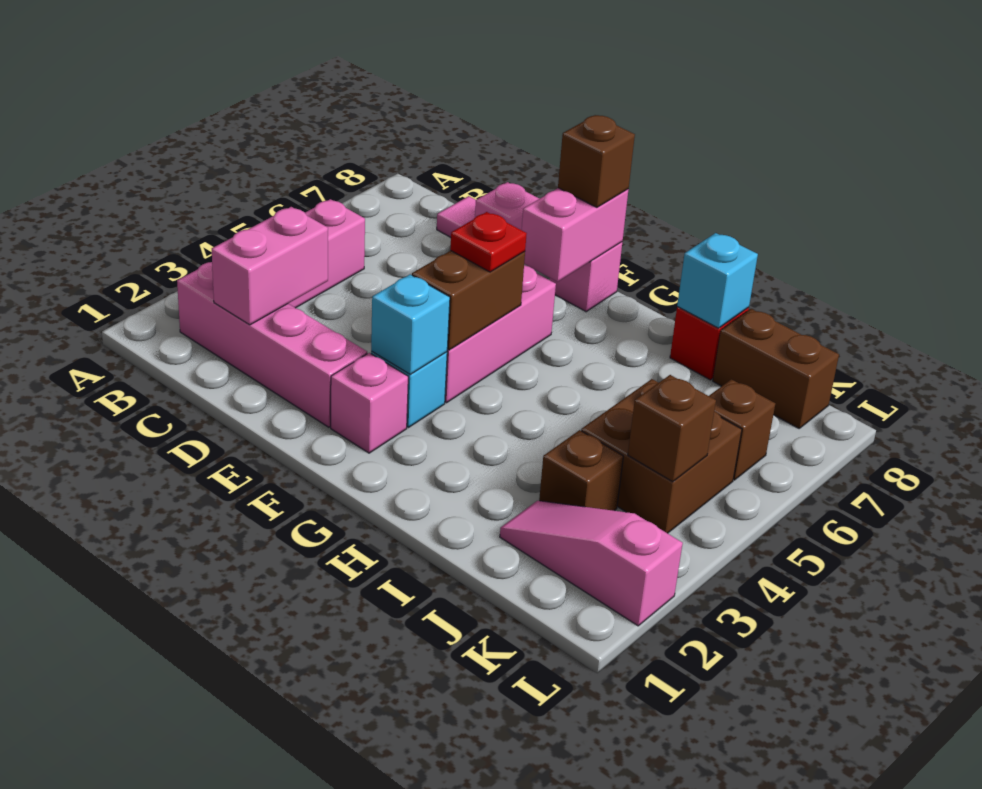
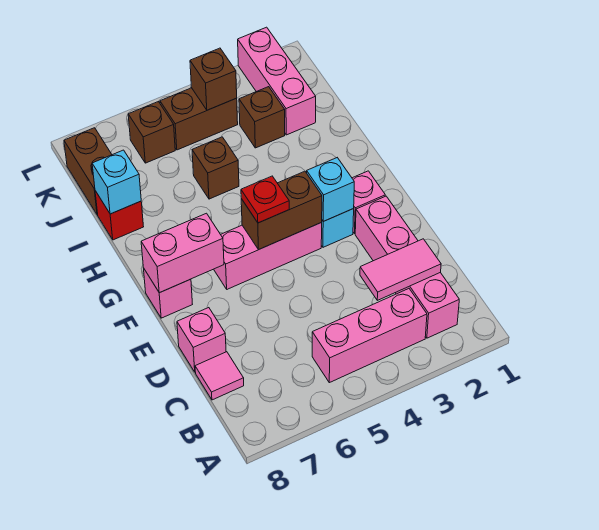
pink 1x2 brick [212,207,328,325] -> pink 1x2 tile [360,239,441,300]
brown 1x1 brick [558,115,635,207] -> brown 1x1 brick moved to [192,137,239,199]
pink 1x3 slope [500,501,683,626] -> pink 1x3 brick [238,27,316,135]
brown 2x2 brick [581,379,742,533] -> brown 1x2 brick [160,88,238,150]

